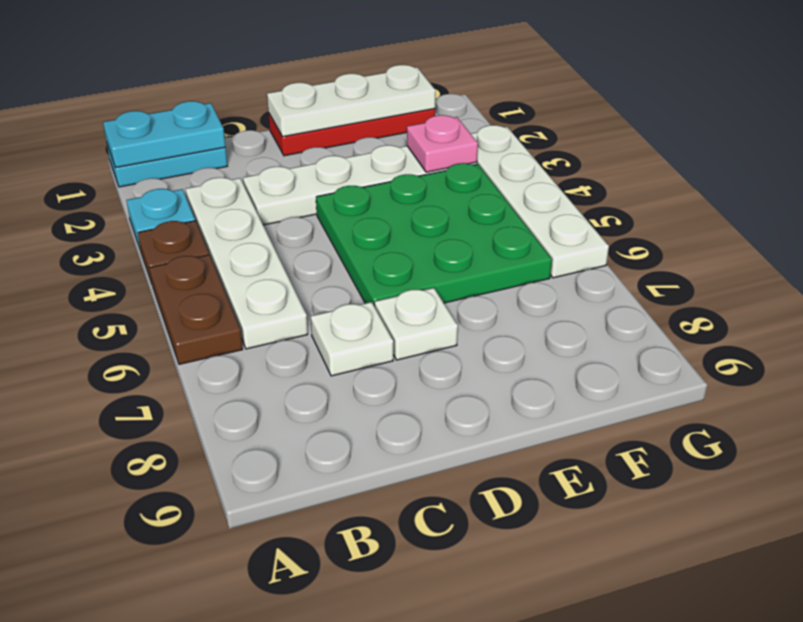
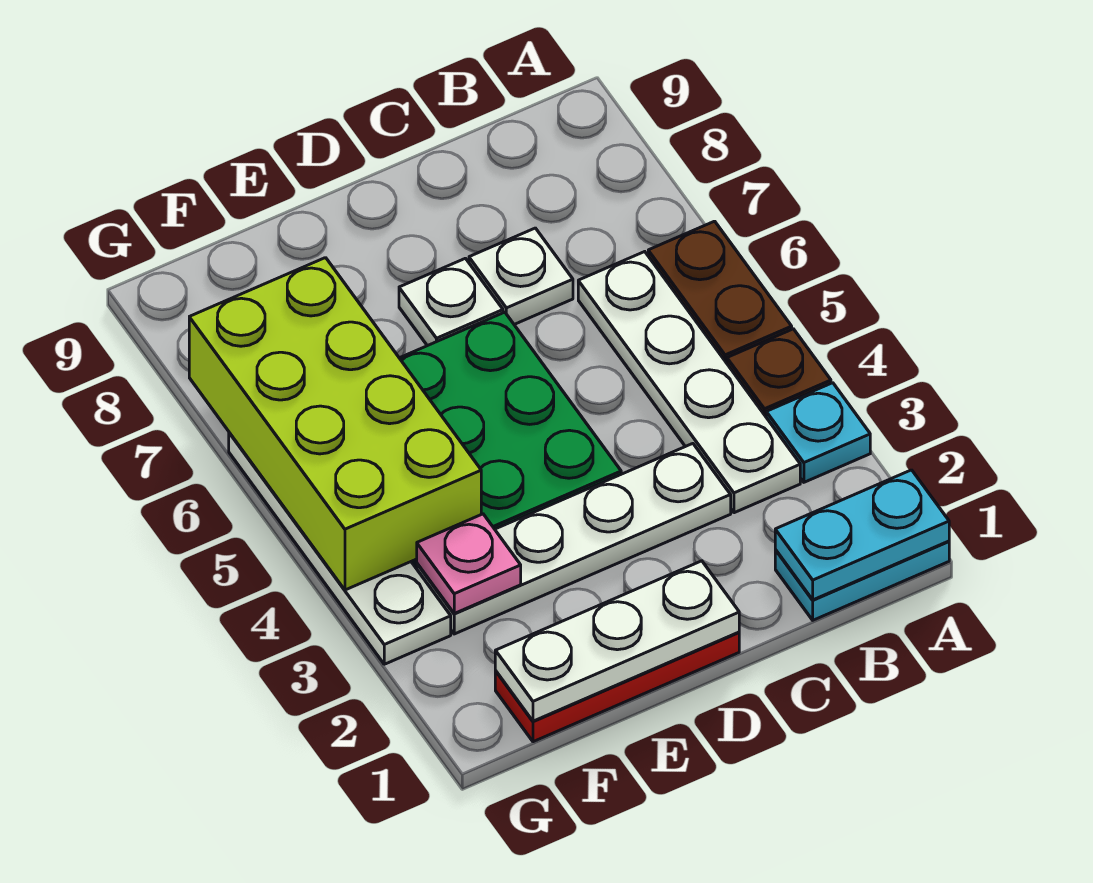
none -> lime 2x4 brick [189,258,481,590]

